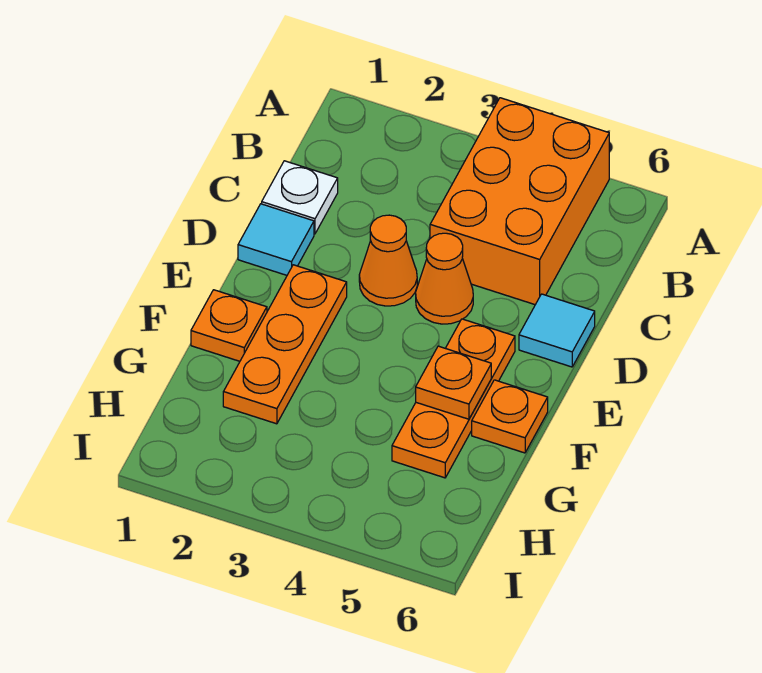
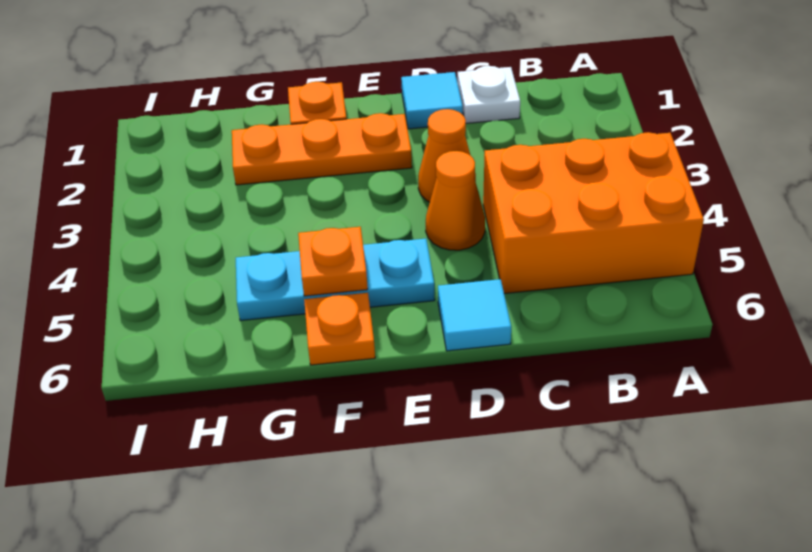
orange 1x3 plate [392,319,515,478] -> cyan 1x3 plate [236,239,435,321]

